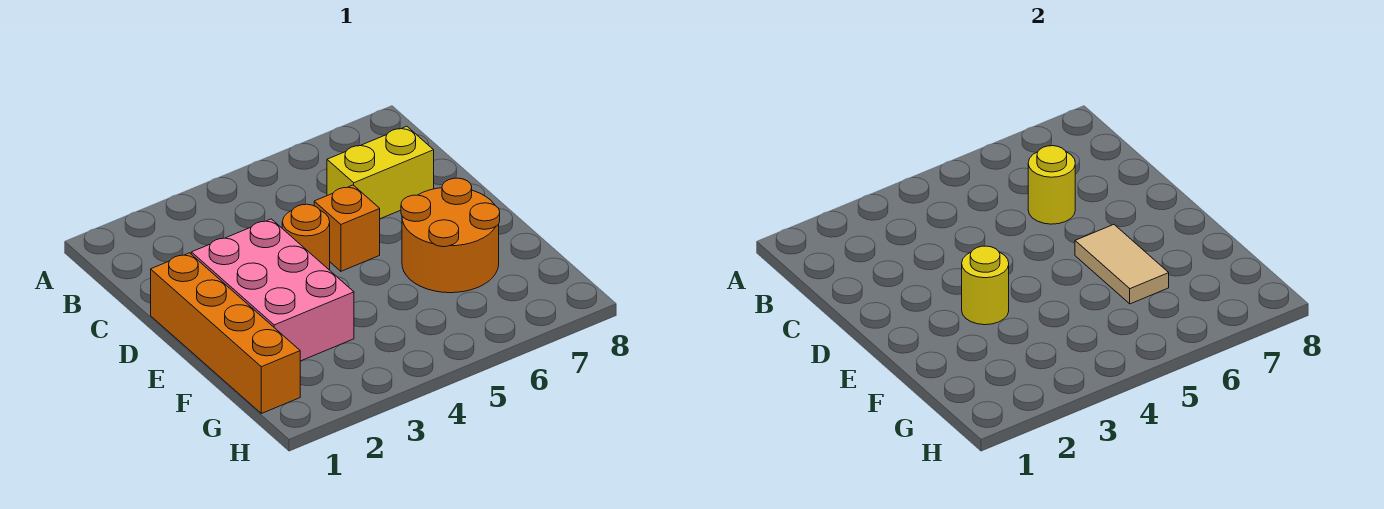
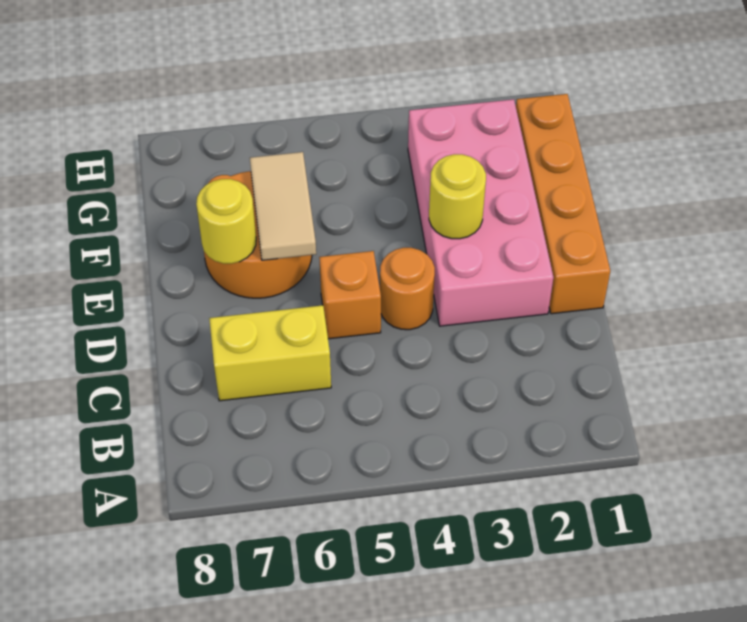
yellow 1x1 round brick [1028,146,1075,224] -> yellow 1x1 round brick moved to [196,179,256,264]
pink 2x3 brick [191,219,354,361] -> pink 2x4 brick [408,99,553,326]

